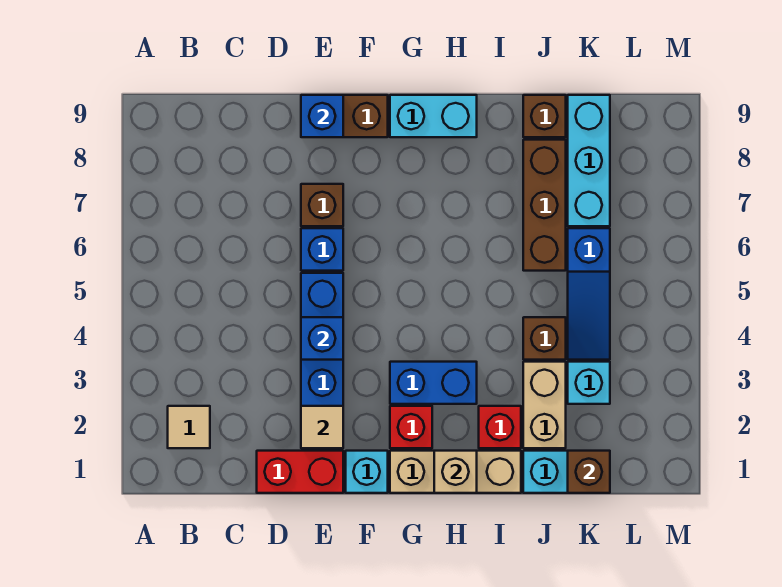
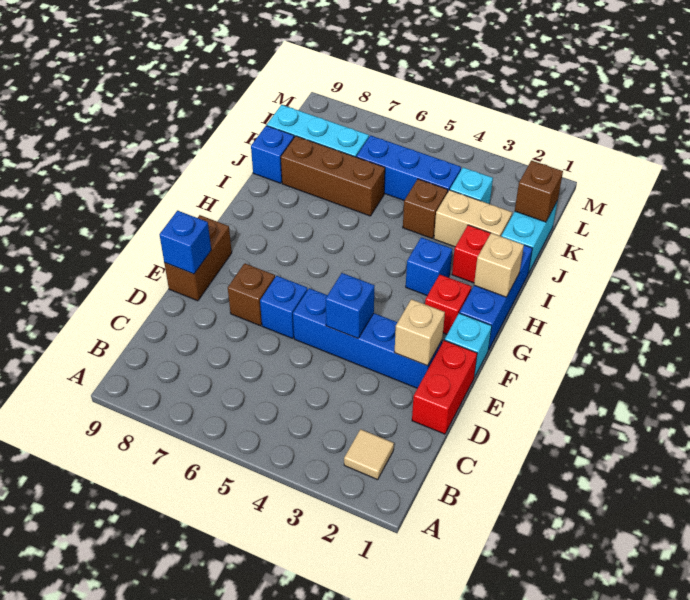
tan 1x1 tile [301,406,343,448] -> tan 1x1 brick [394,299,445,366]
tan 1x3 brick [390,451,521,493] -> blue 1x3 brick [459,245,532,350]
blue 1x2 brick [390,362,477,404] -> blue 1x1 brick [406,237,452,295]
cyan 1x2 brick [390,95,477,137] -> none
brown 1x1 brick [523,95,566,137] -> blue 1x1 brick [251,126,294,183]
blue 1x3 slope [568,228,610,360] -> blue 1x3 brick [356,135,461,200]

